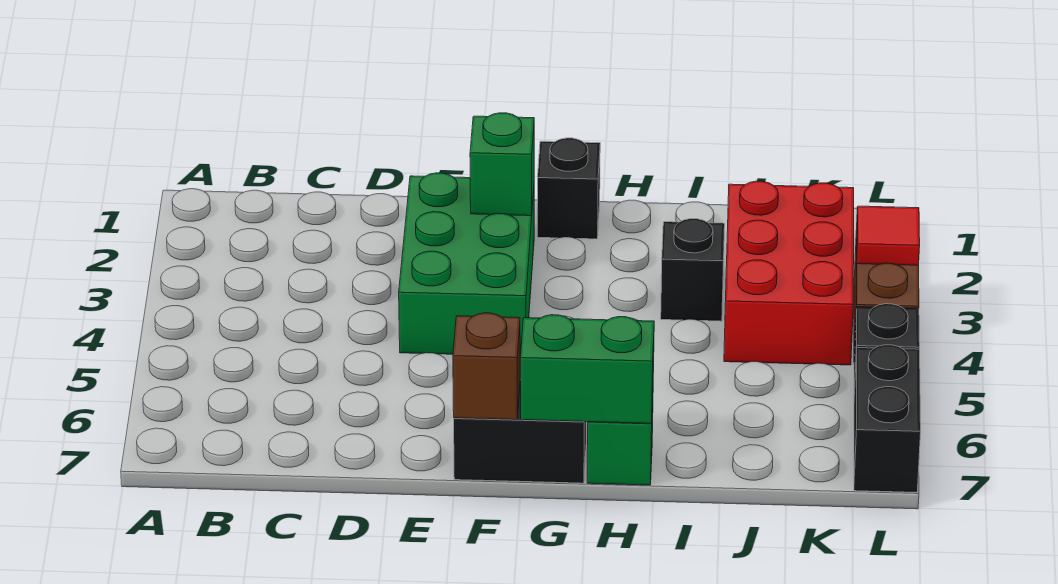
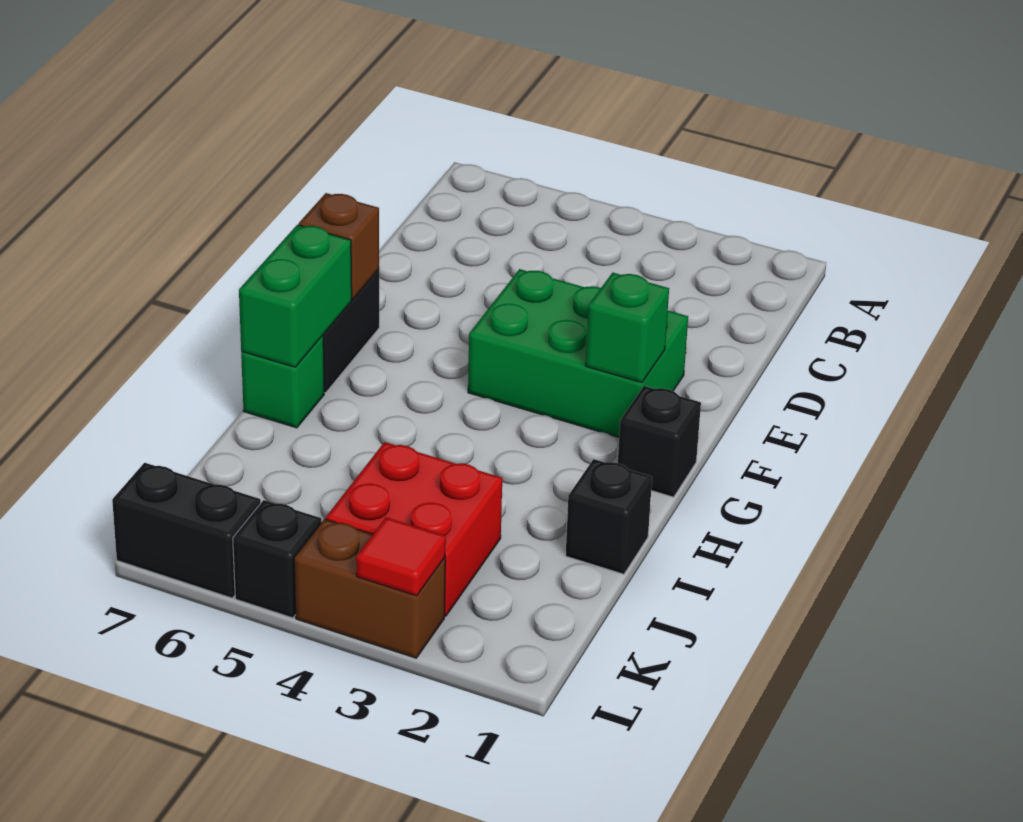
black 1x1 brick [661,219,725,321] -> black 1x1 brick moved to [566,459,652,574]
red 2x3 brick [724,181,854,365] -> red 2x2 brick [326,442,502,616]

